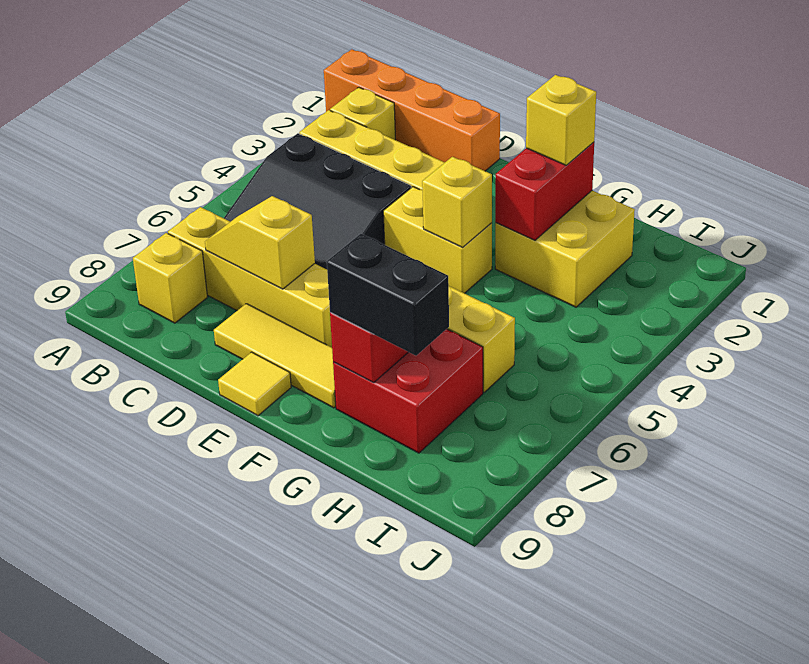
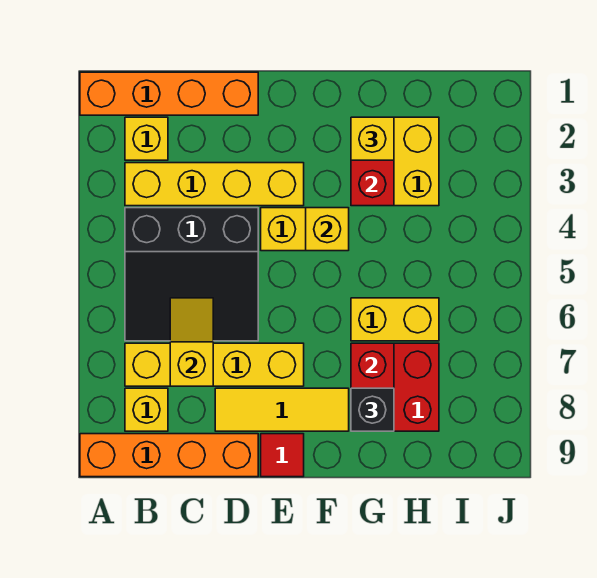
none -> orange 1x4 brick [80,434,258,477]
yellow 1x2 slope [205,196,315,289] -> yellow 1x2 slope turned to [170,298,213,386]
yellow 1x1 tile [218,352,291,416] -> red 1x1 tile [261,434,304,477]
black 1x2 brick [327,234,449,356] -> black 1x1 brick [351,388,394,431]

